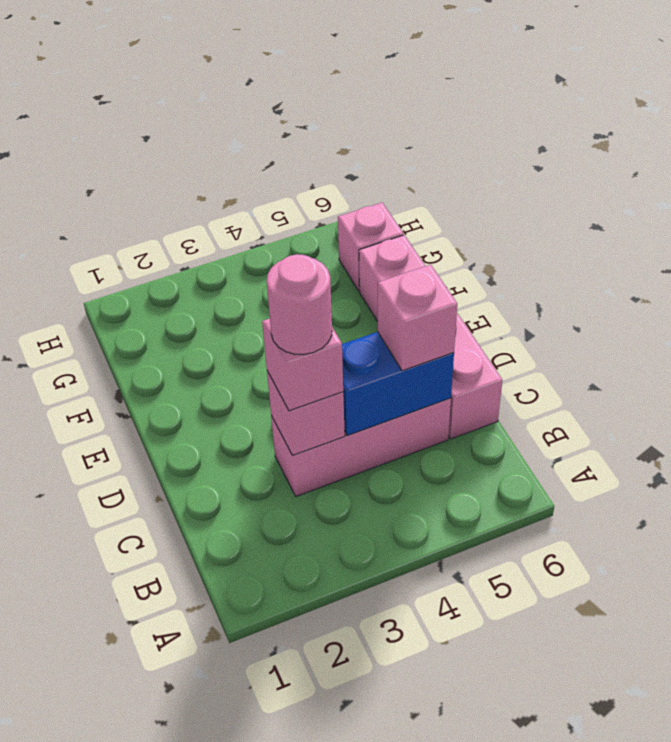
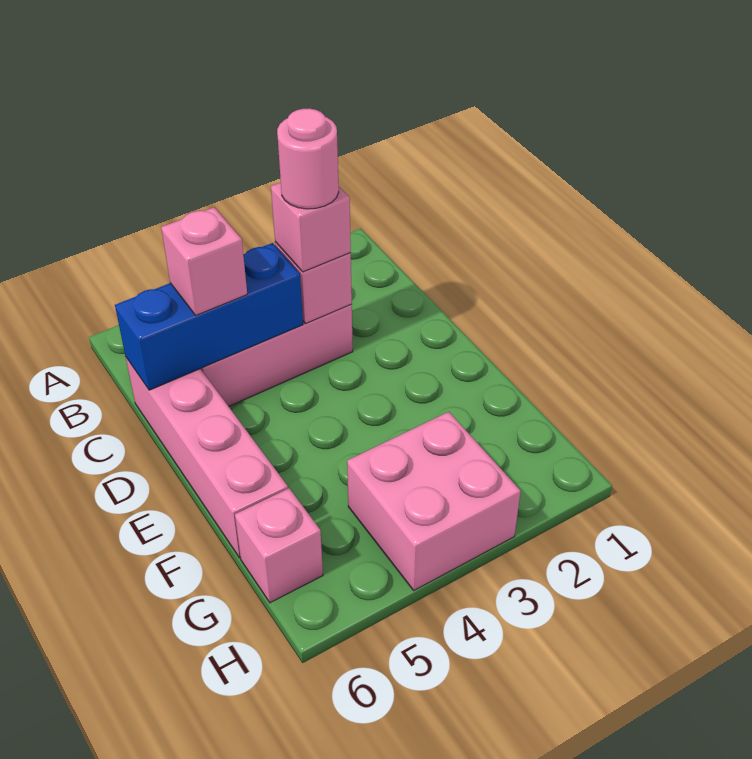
blue 1x2 brick [342,332,454,435] -> blue 1x3 brick [115,243,303,390]
none -> pink 2x2 brick [347,412,521,590]

